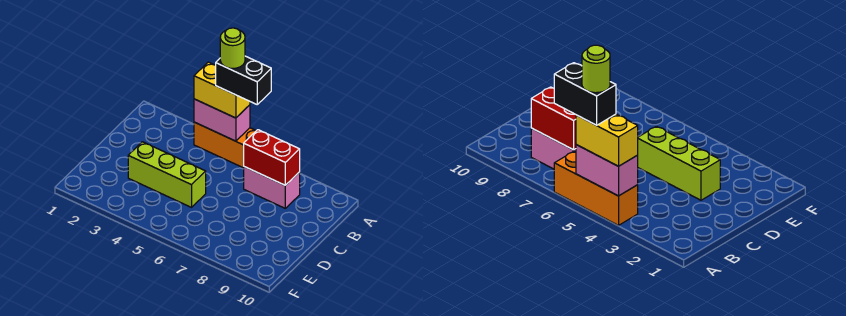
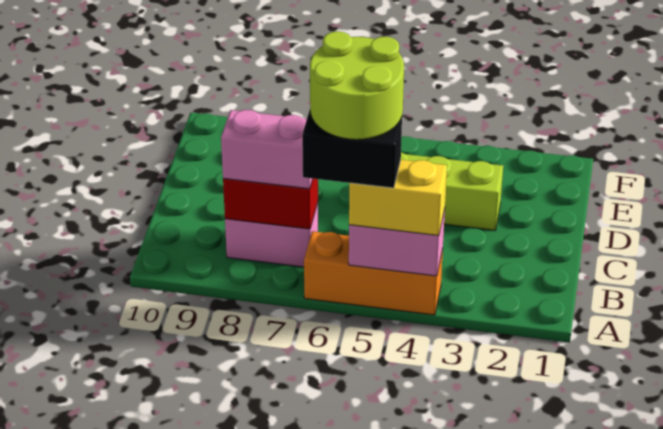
lime 1x1 round brick [220,28,245,68] -> lime 2x2 round brick [310,31,404,140]
none -> pink 1x2 brick [221,110,313,189]

